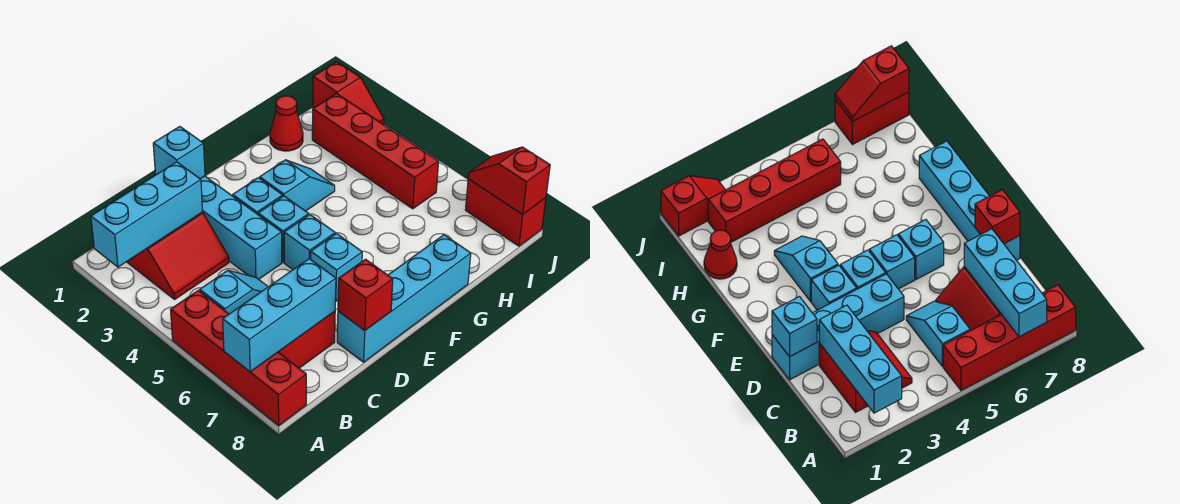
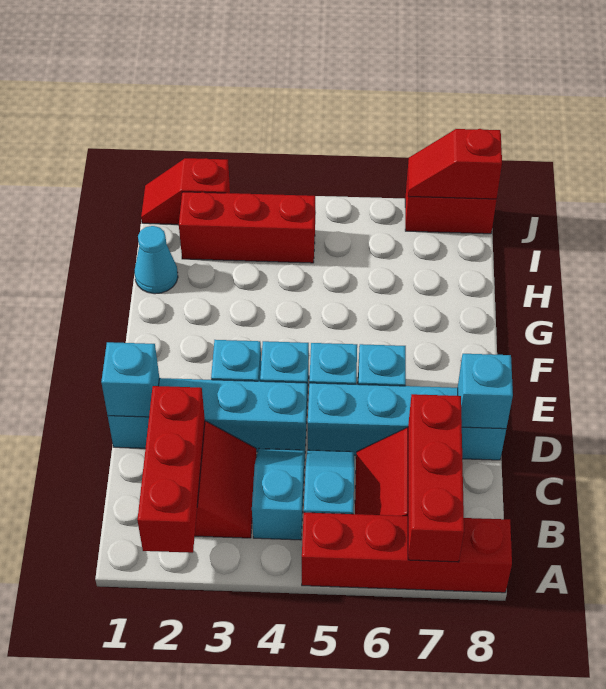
cyan 1x3 brick [91,162,202,267] -> red 1x3 brick [137,386,205,553]
cyan 1x3 brick [223,259,336,372] -> red 1x3 brick [408,394,464,562]
cyan 1x4 brick [337,235,471,362] -> cyan 1x4 brick turned to [308,383,506,460]
red 1x1 brick [338,259,393,330] -> cyan 1x1 brick [458,354,513,429]
cyan 1x2 slope [260,160,335,211] -> cyan 1x2 slope moved to [252,449,305,540]
red 1x1 cone [270,96,303,151] -> cyan 1x1 cone [135,226,178,294]
red 1x4 brick [312,94,439,209] -> red 1x3 brick [179,192,315,263]
red 1x2 slope [313,62,384,124] -> red 1x2 slope turned to [141,158,230,224]

